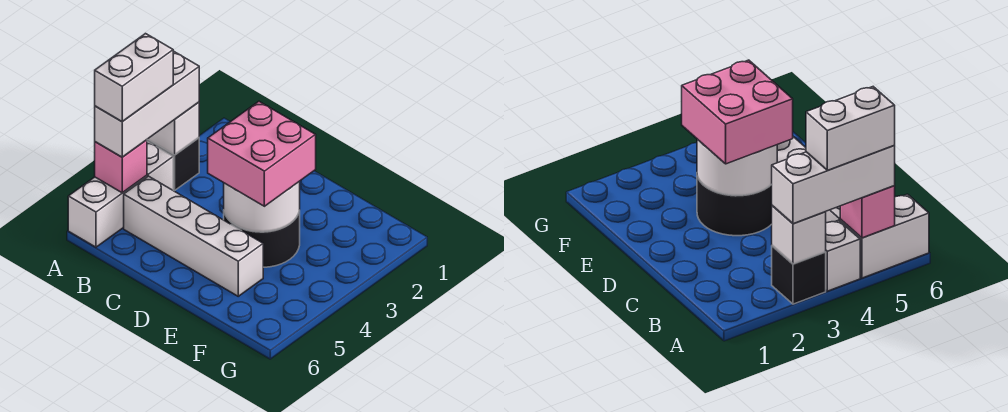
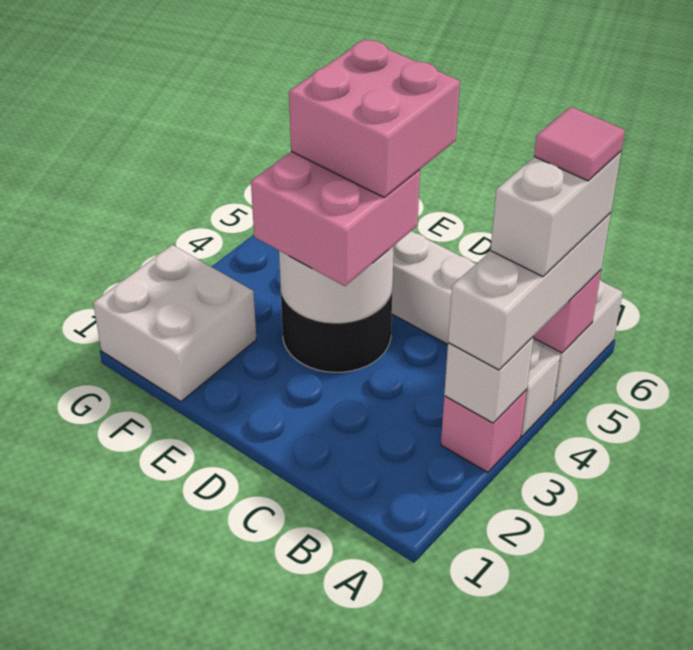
black 1x1 brick [147,138,199,191] -> pink 1x1 brick [441,389,527,472]
none -> pink 1x1 tile [534,107,625,181]
none -> pink 2x2 brick [289,39,460,197]
none -> white 2x2 brick [93,245,257,401]

